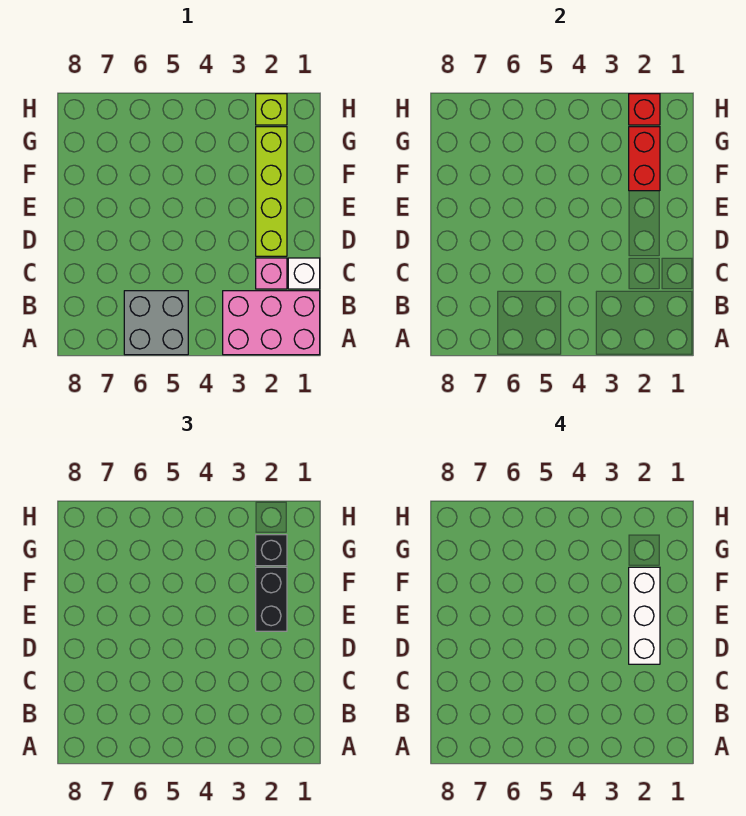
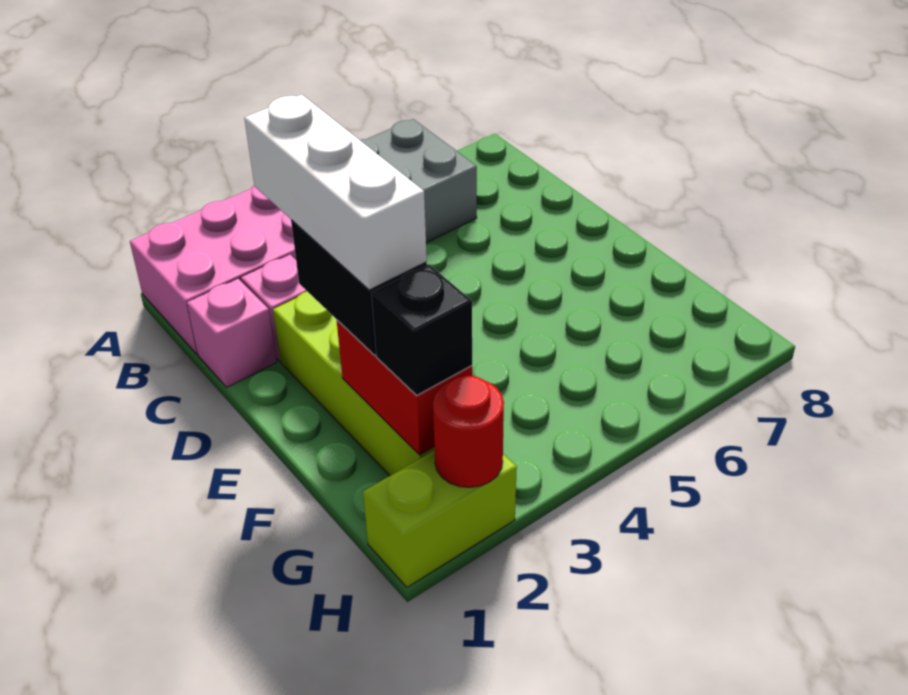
white 1x1 brick [288,258,320,289] -> pink 1x1 brick [187,279,277,387]
lime 1x1 brick [256,94,287,125] -> lime 1x2 brick [363,450,517,587]
red 1x1 brick [629,94,660,125] -> red 1x1 round brick [433,376,504,487]

